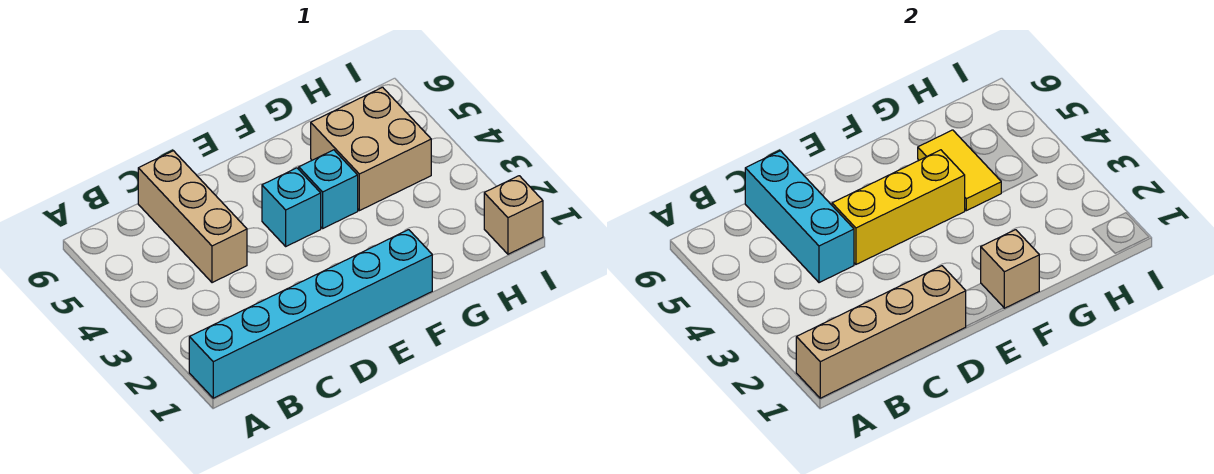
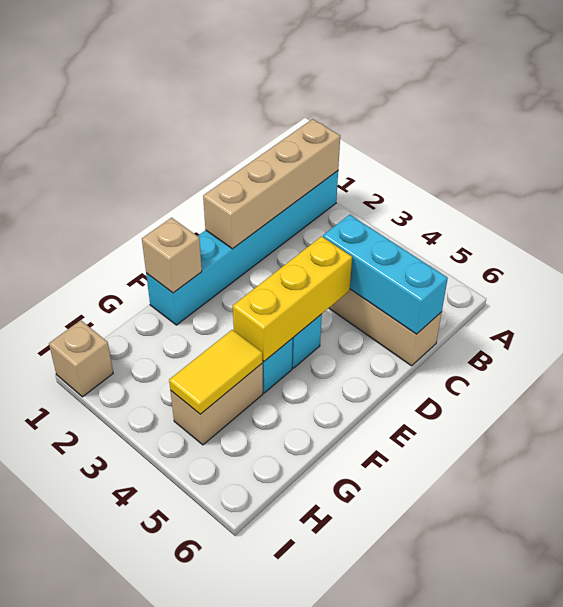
tan 2x2 brick [311,87,431,211] -> tan 1x2 brick [170,364,263,445]
yellow 1x2 tile [918,130,1001,211] -> yellow 1x2 tile turned to [169,330,263,414]

